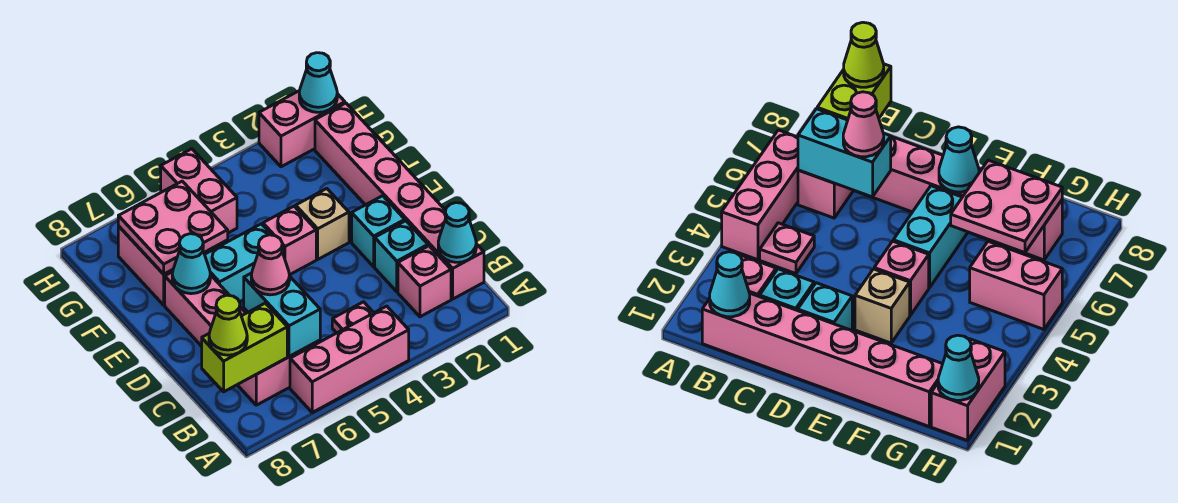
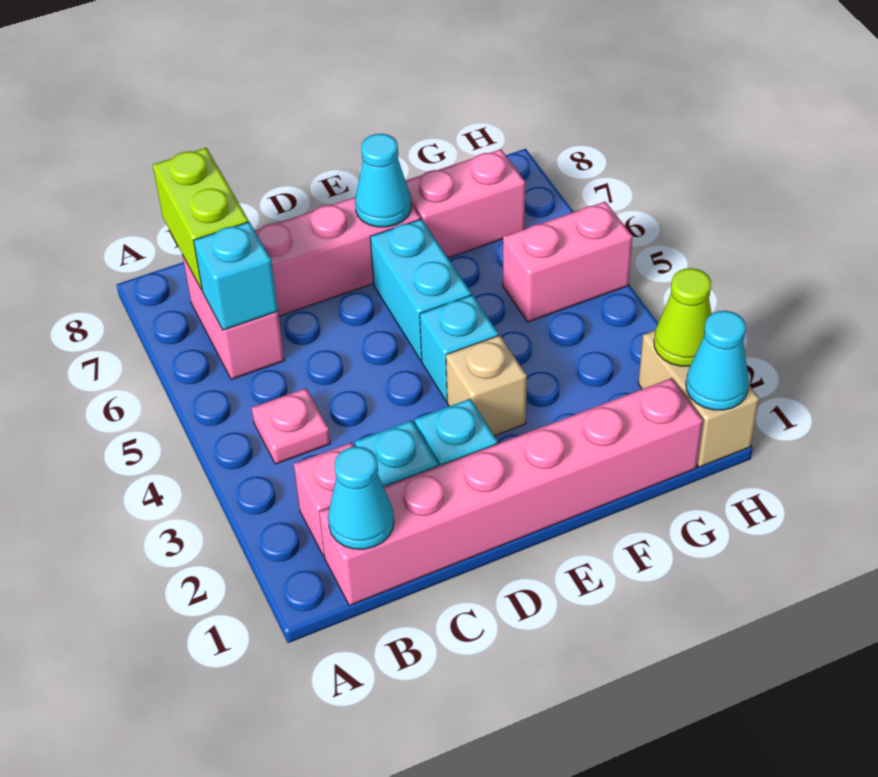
pink 1x3 brick [290,306,409,412] -> none
cyan 1x2 brick [244,273,320,357] -> cyan 1x1 brick [194,222,278,330]
lime 1x1 cone [209,295,247,355] -> lime 1x1 cone moved to [654,268,712,366]
pink 1x1 cone [251,235,290,295] -> none
pink 1x1 brick [263,206,316,275] -> cyan 1x1 brick [420,295,498,401]
pink 2x2 plate [118,181,228,274] -> none
pink 1x2 brick [259,91,345,167] -> tan 1x2 brick [638,330,759,467]

